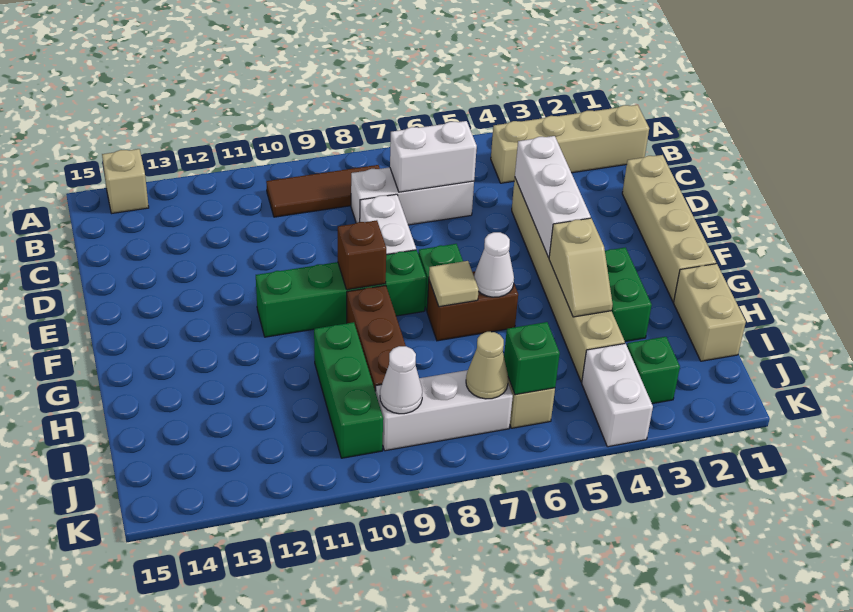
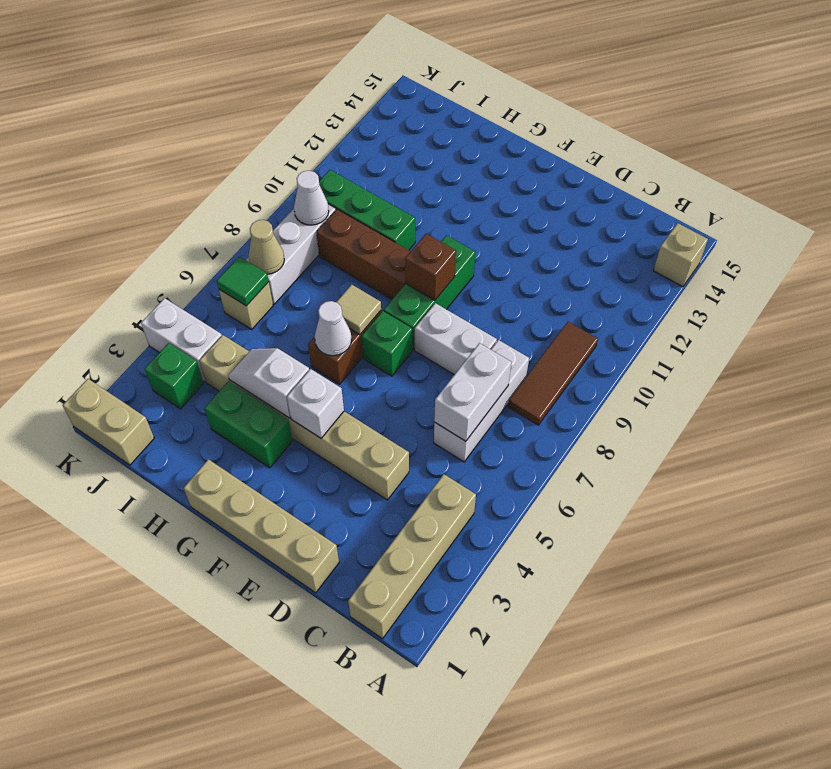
white 1x3 brick [515,136,591,257] -> white 1x1 brick [287,369,344,438]
green 1x4 brick [256,250,426,337] -> green 1x3 brick [384,235,475,350]
tan 1x2 slope [549,218,613,317] -> white 1x2 slope [228,348,309,418]
tan 1x2 brick [674,264,746,361] -> tan 1x2 brick moved to [63,379,154,465]
green 1x1 brick [504,322,560,395] -> green 1x1 tile [217,257,269,306]

